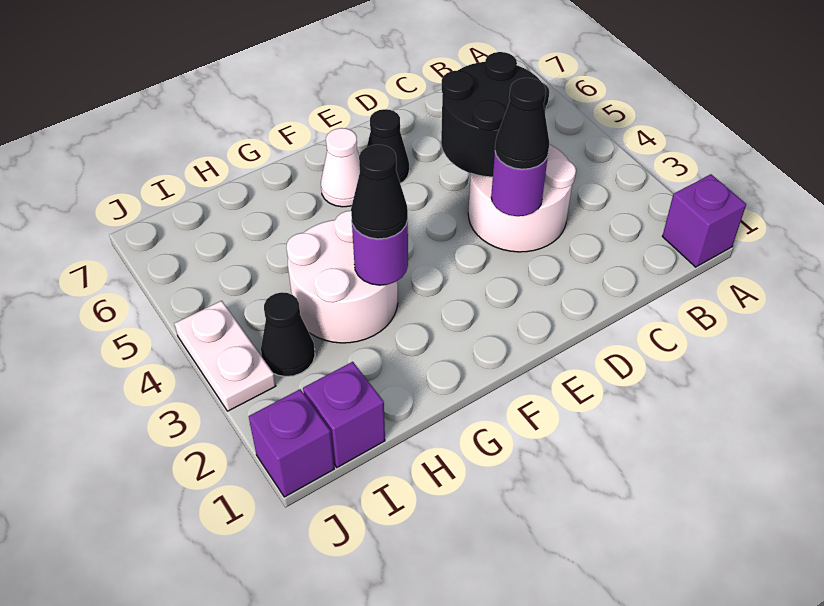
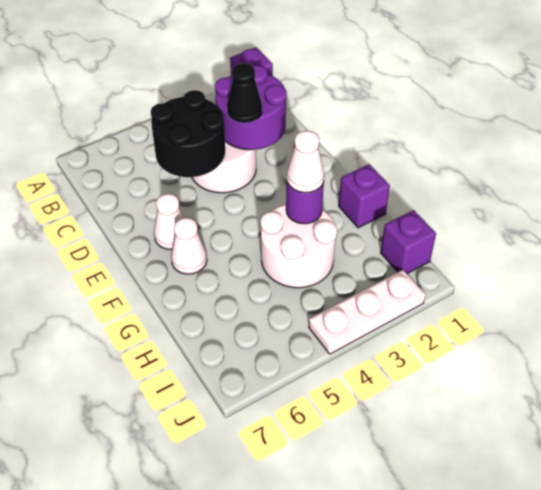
purple 1x1 round brick [491,152,548,216] -> purple 2x2 round brick [215,65,287,150]
black 1x1 cone [367,109,409,183] -> white 1x1 cone [154,194,184,249]
black 1x1 cone [351,145,408,239] -> white 1x1 cone [287,130,324,193]
black 1x1 cone [261,292,315,377] -> none
purple 1x1 brick [249,389,334,497] -> purple 1x1 brick moved to [339,164,390,228]
white 1x2 plate [174,301,276,411] -> white 1x3 plate [309,270,425,354]

